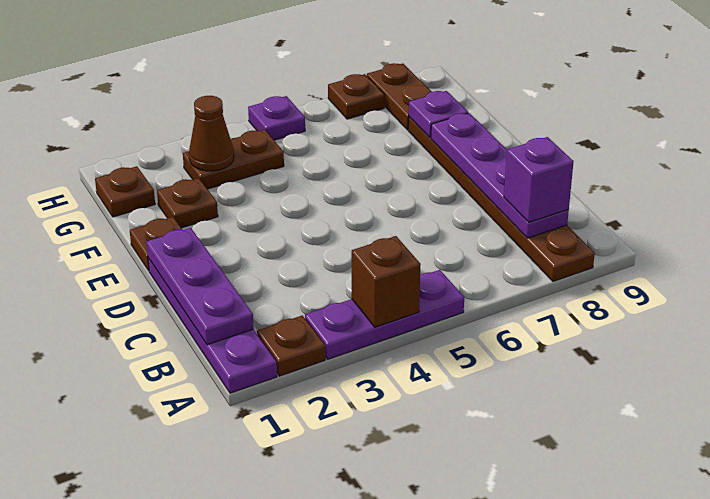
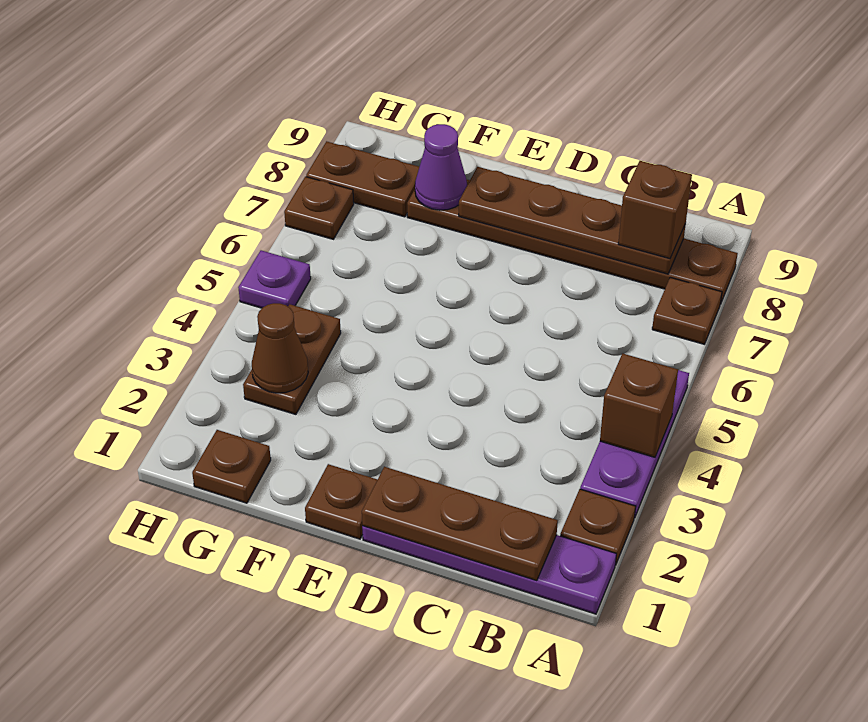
purple 1x3 plate [146,228,254,345] -> brown 1x3 plate [362,467,558,581]
purple 1x4 plate [431,113,569,238] -> brown 1x4 plate [459,167,686,274]
purple 1x1 brick [504,137,574,222] -> brown 1x1 brick [618,161,692,259]
brown 1x1 plate [157,178,218,228] -> brown 1x1 plate moved to [652,277,722,344]
purple 1x1 plate [409,91,468,138] -> purple 1x1 cone [415,124,467,210]

